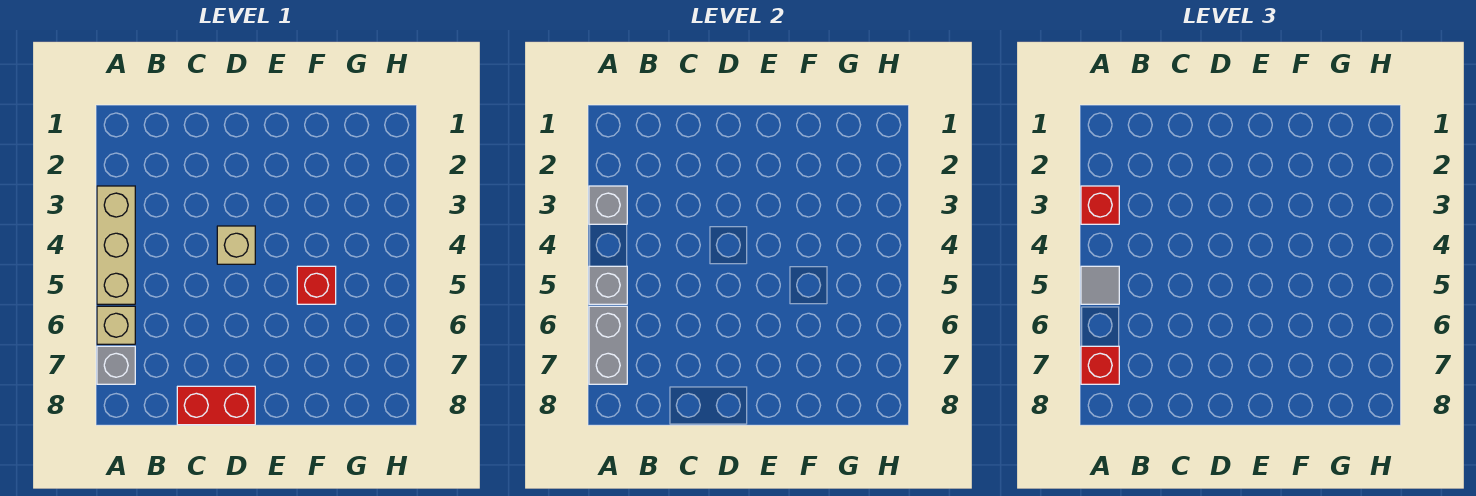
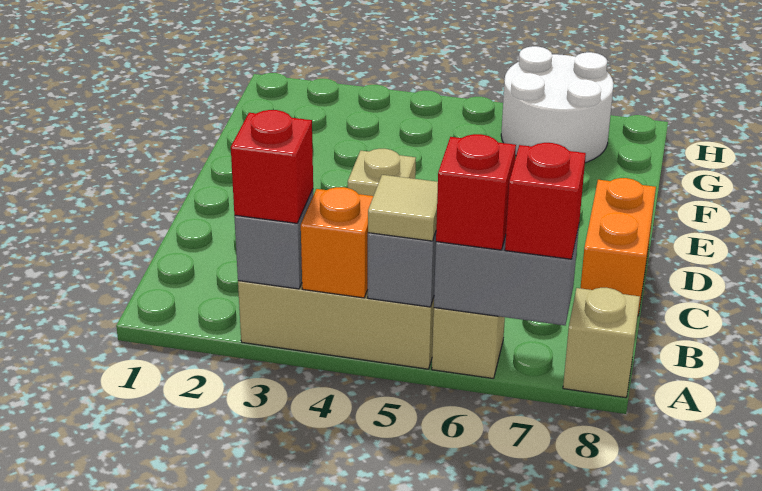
none -> orange 1x1 brick [301,187,373,298]
grey 1x1 tile [1081,266,1119,304] -> tan 1x1 tile [368,175,438,241]
grey 1x1 brick [97,346,135,384] -> none
none -> tan 1x1 brick [563,288,640,398]
red 1x2 brick [177,386,255,425] -> orange 1x2 brick [581,178,656,316]
red 1x1 brick [297,266,336,304] -> red 1x1 brick moved to [436,134,516,250]
none -> white 2x2 round brick [501,46,614,163]

